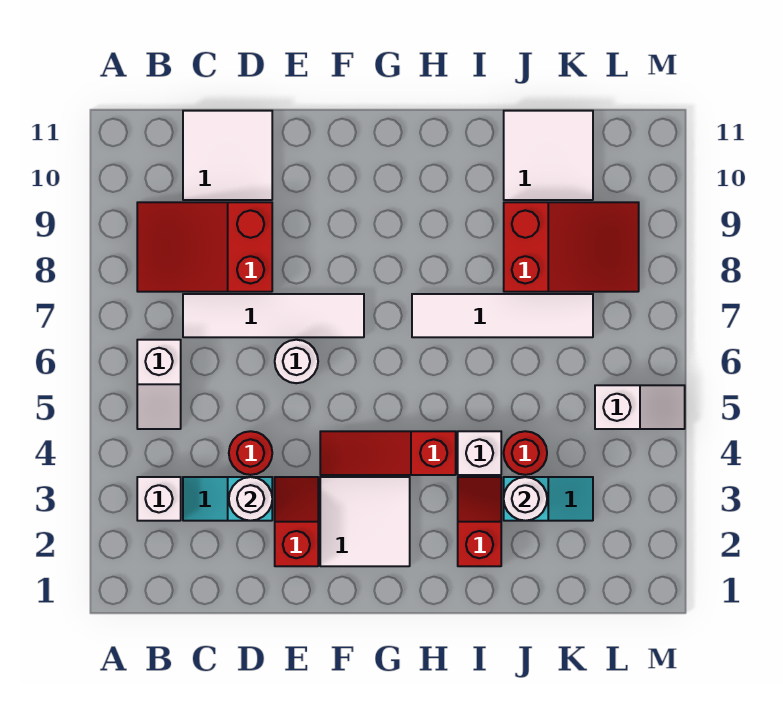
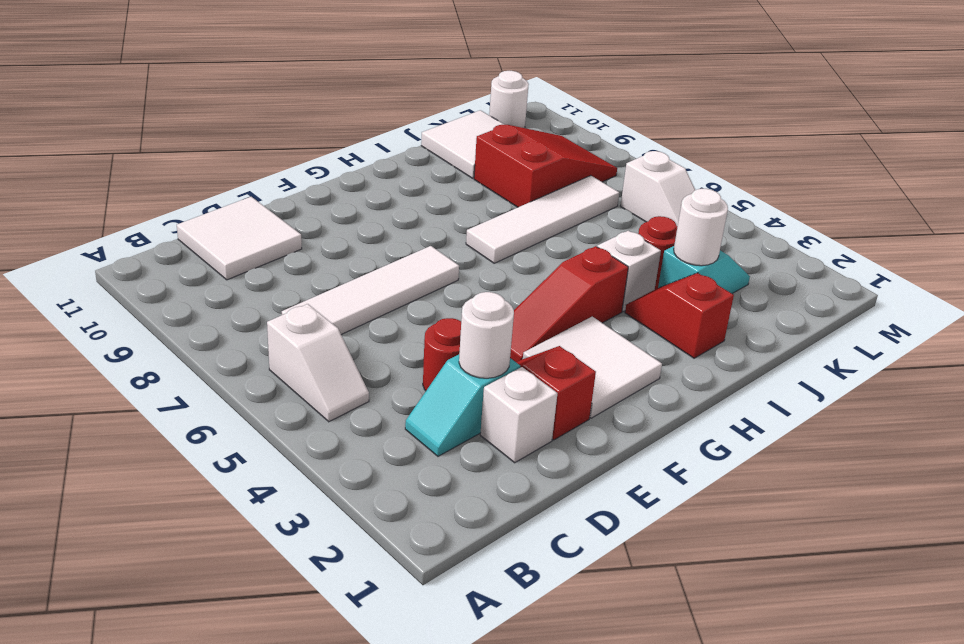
white 1x1 brick [137,477,181,521] -> white 1x1 brick moved to [480,367,557,463]
red 2x3 slope [137,202,272,292] -> none
white 1x1 round brick [275,340,318,383] -> white 1x1 round brick moved to [489,71,529,128]
white 1x2 slope [595,385,685,429] -> white 1x2 slope turned to [621,151,695,226]

